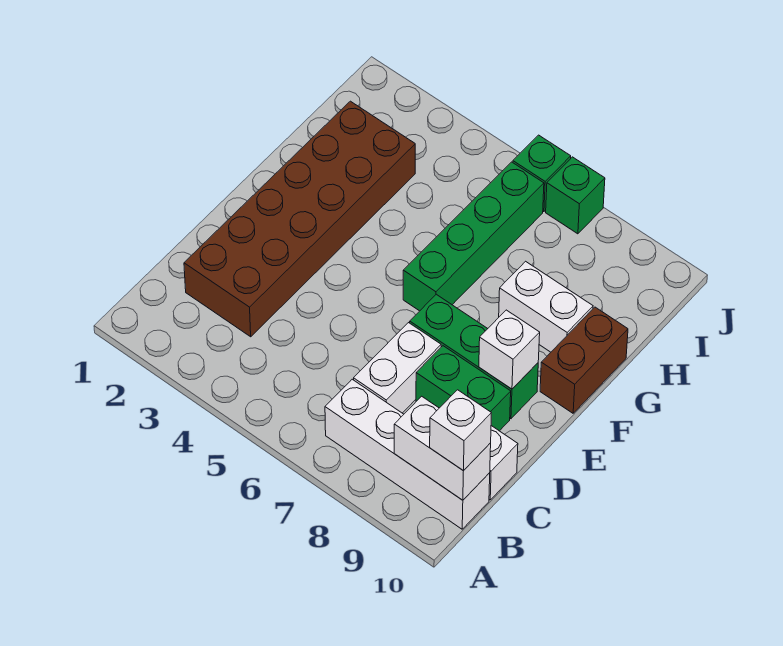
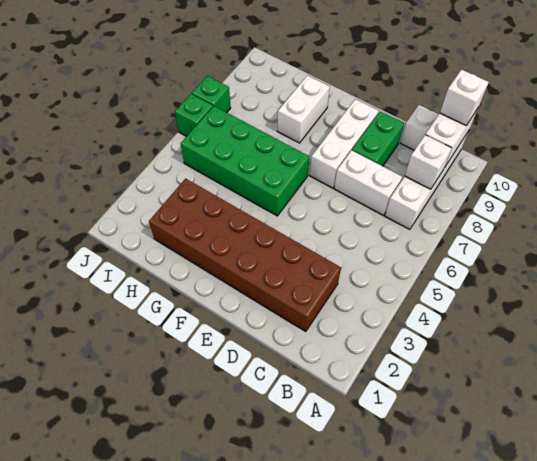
green 1x3 brick [410,294,538,419] -> white 1x3 brick [310,99,379,188]
white 1x1 brick [479,310,540,389] -> white 1x1 brick moved to [405,135,452,189]
green 1x4 brick [403,162,544,311] -> green 2x4 brick [181,106,309,216]
brown 1x2 brick [540,307,628,413] -> none

